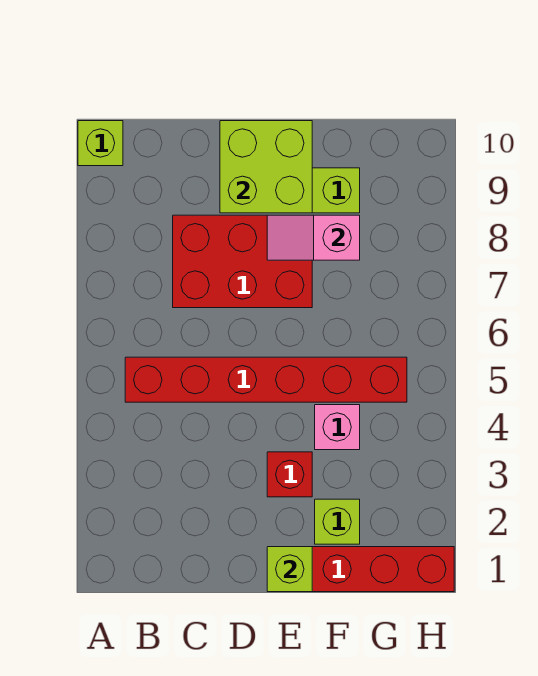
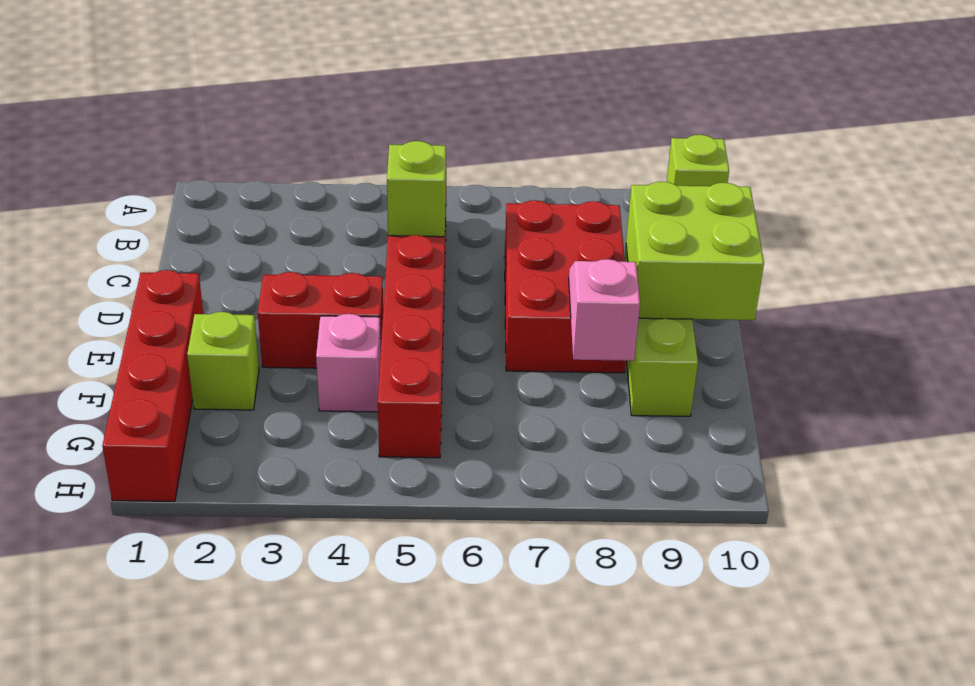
lime 1x1 brick [267,547,312,592] -> lime 1x1 brick moved to [387,141,446,237]
red 1x1 brick [267,452,312,497] -> red 1x2 brick [258,272,383,368]

